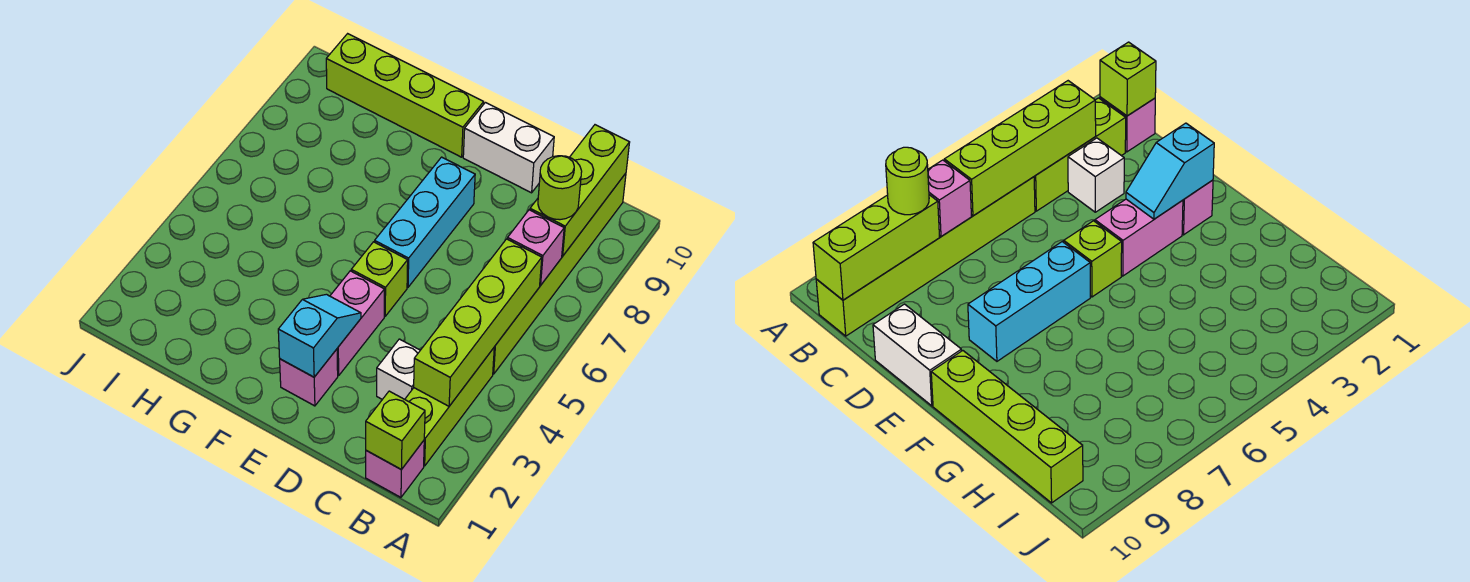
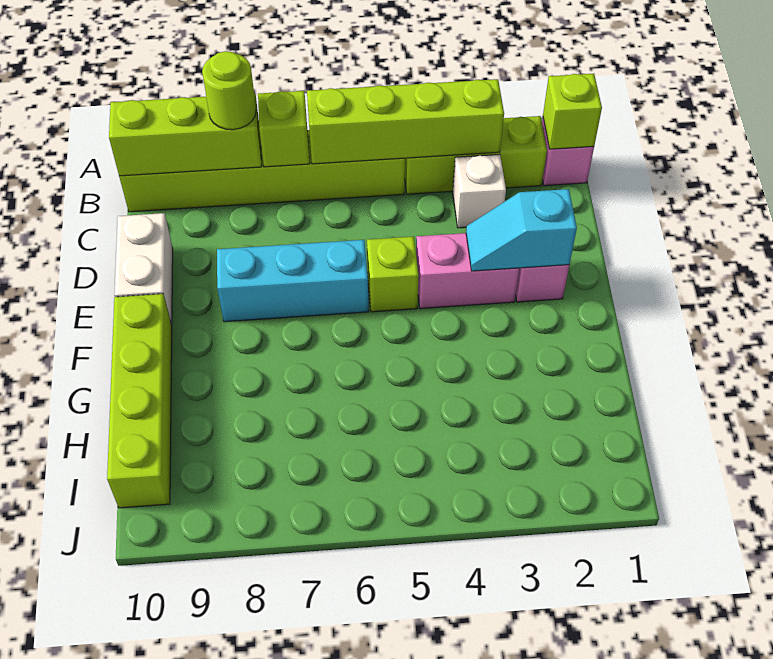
pink 1x1 brick [507,210,564,285] -> lime 1x1 brick [258,91,310,167]

